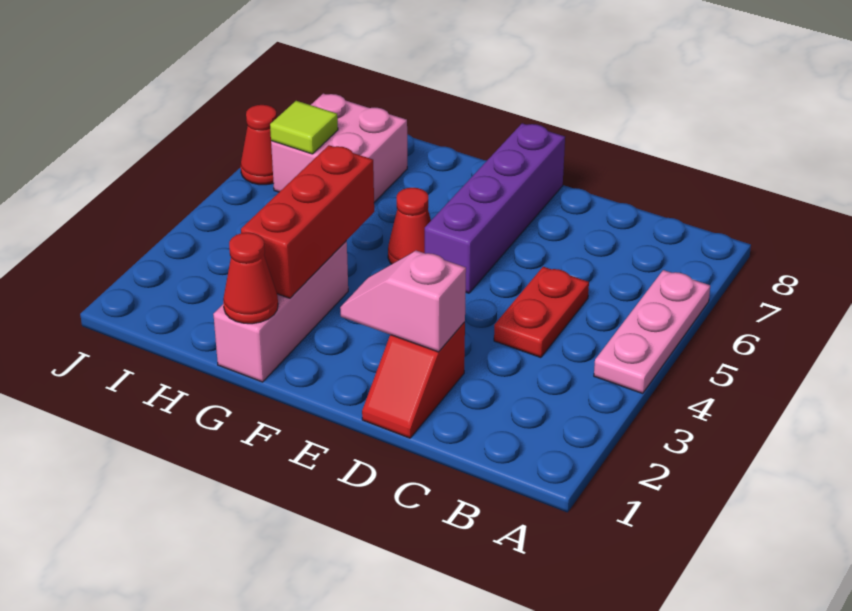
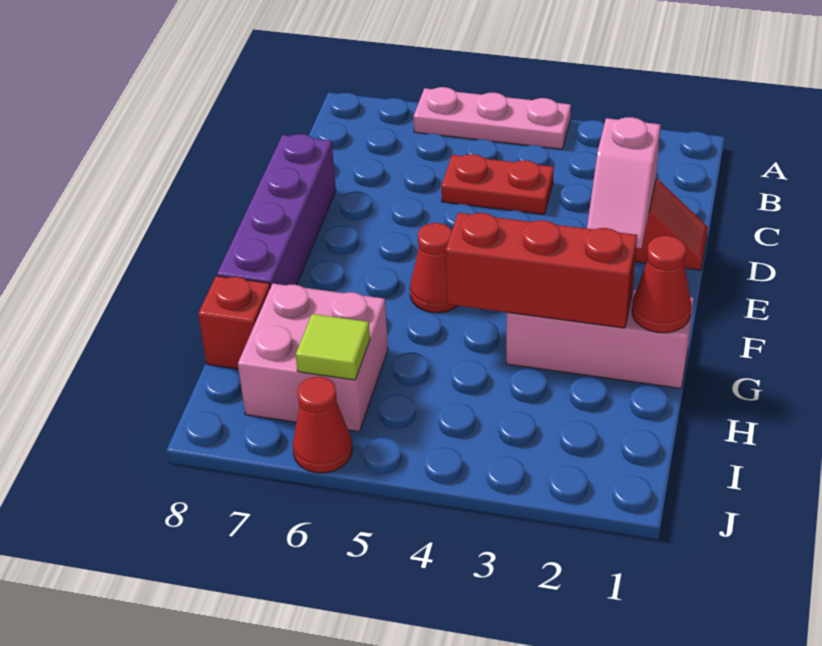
purple 1x4 brick [425,123,565,293] -> purple 1x4 brick turned to [217,134,336,288]
none -> red 1x1 brick [198,276,270,369]

